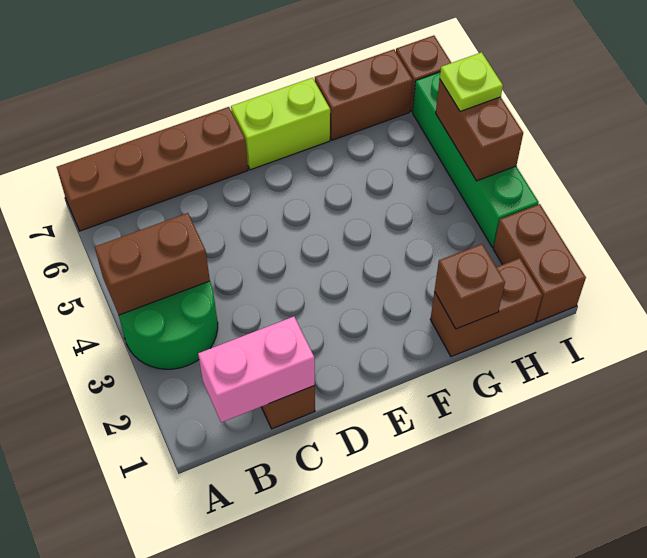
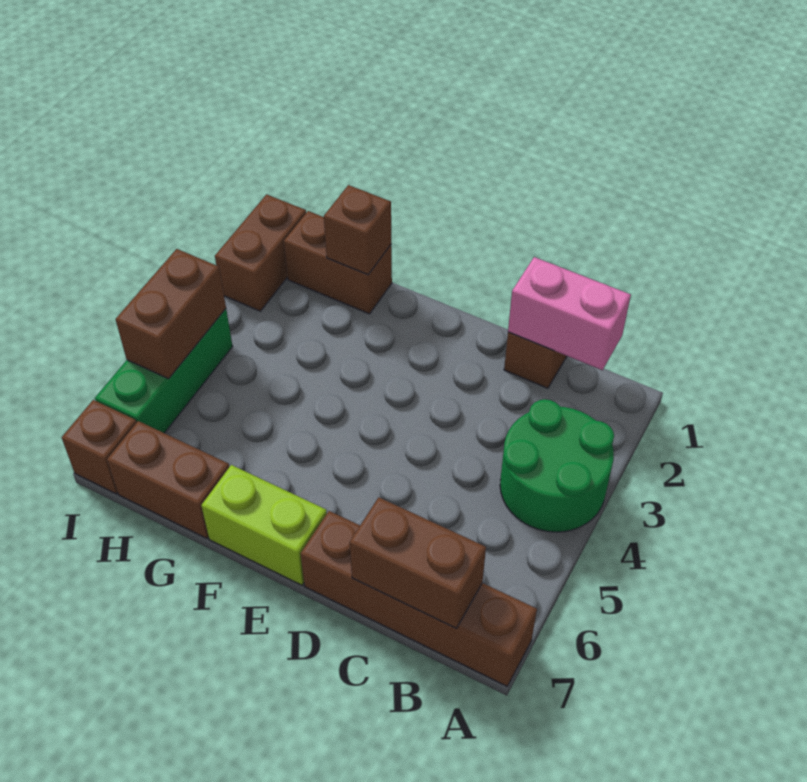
brown 1x2 brick [95,213,210,315] -> brown 1x2 brick moved to [350,497,486,628]
green 1x4 brick [413,72,539,248] -> green 1x3 brick [95,309,233,433]
lime 1x1 plate [440,52,503,111] -> none

